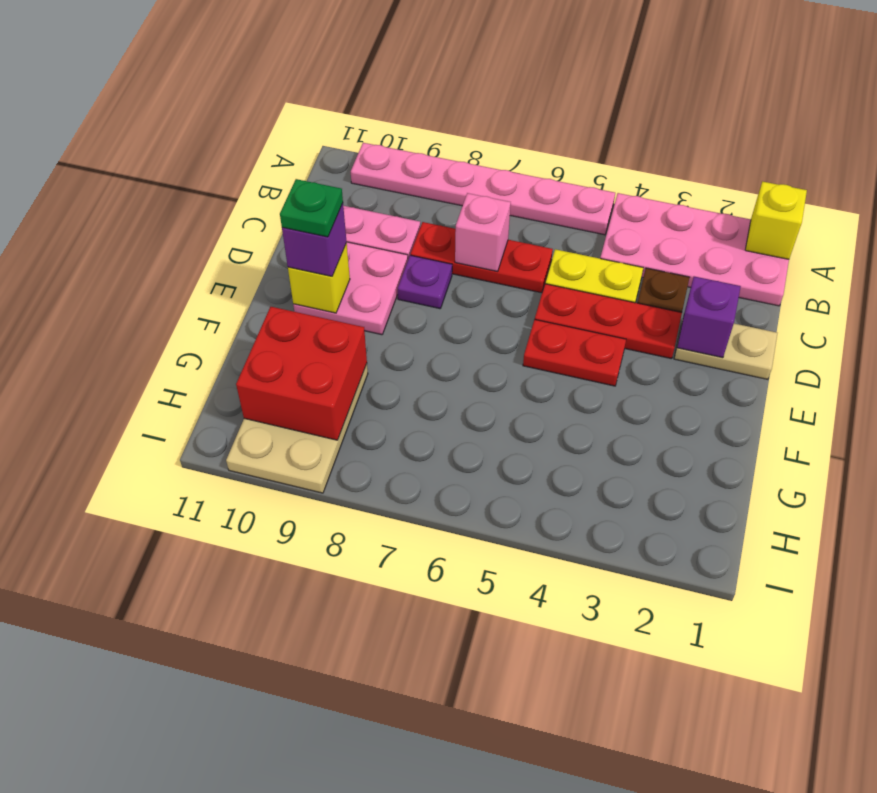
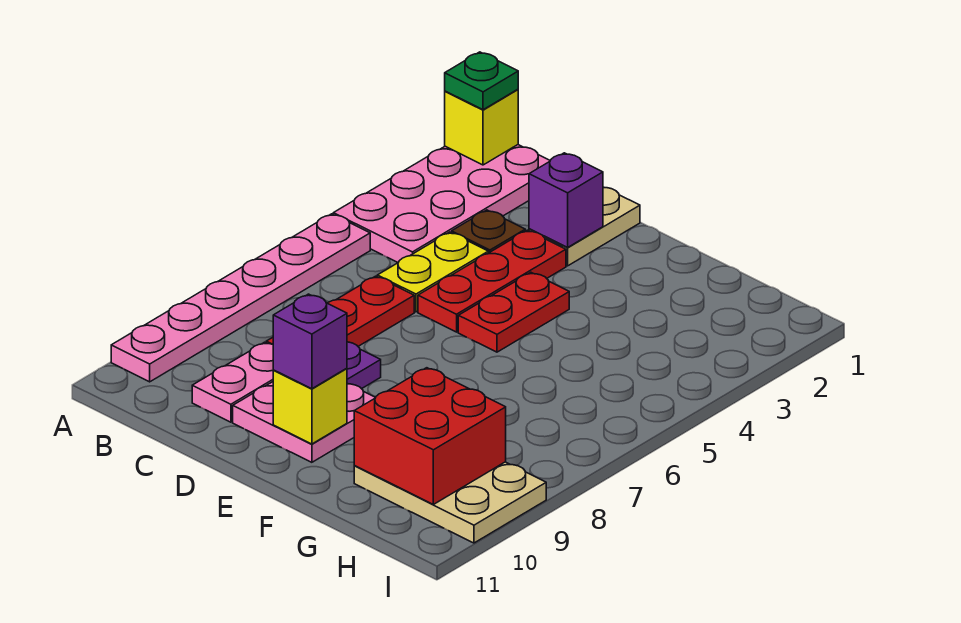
pink 1x1 brick [455,193,511,271] -> none
green 1x1 plate [280,179,343,237] -> green 1x1 plate moved to [445,52,518,110]

